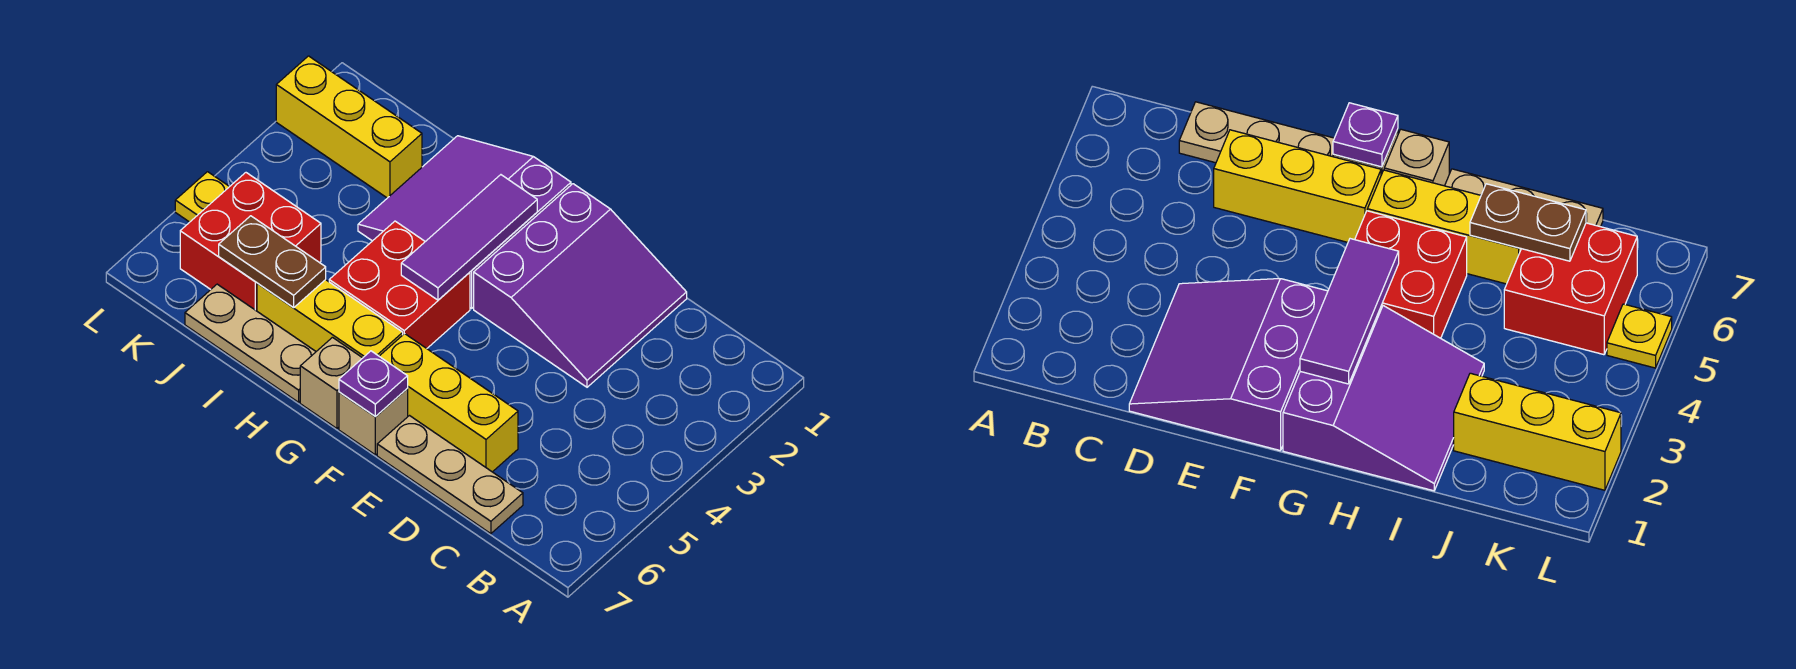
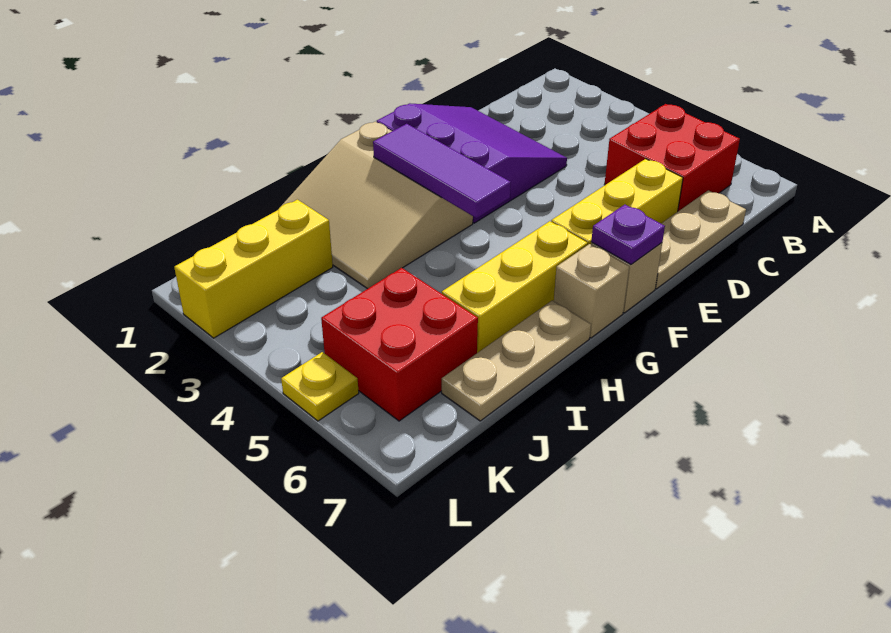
purple 3x3 slope [358,136,571,308] -> tan 3x3 slope [282,122,473,289]
red 2x2 brick [329,221,470,348] -> red 2x2 brick moved to [605,104,740,211]
brown 1x2 plate [219,216,326,307] -> none

